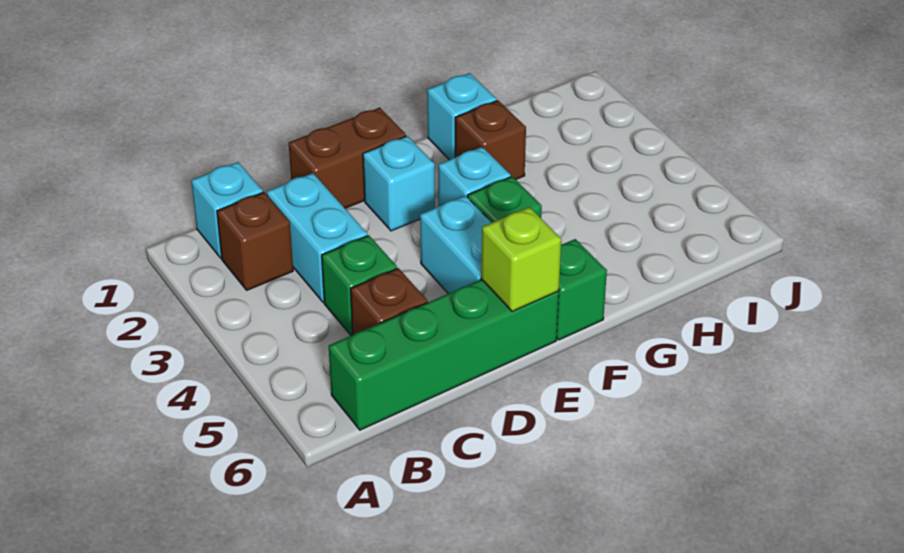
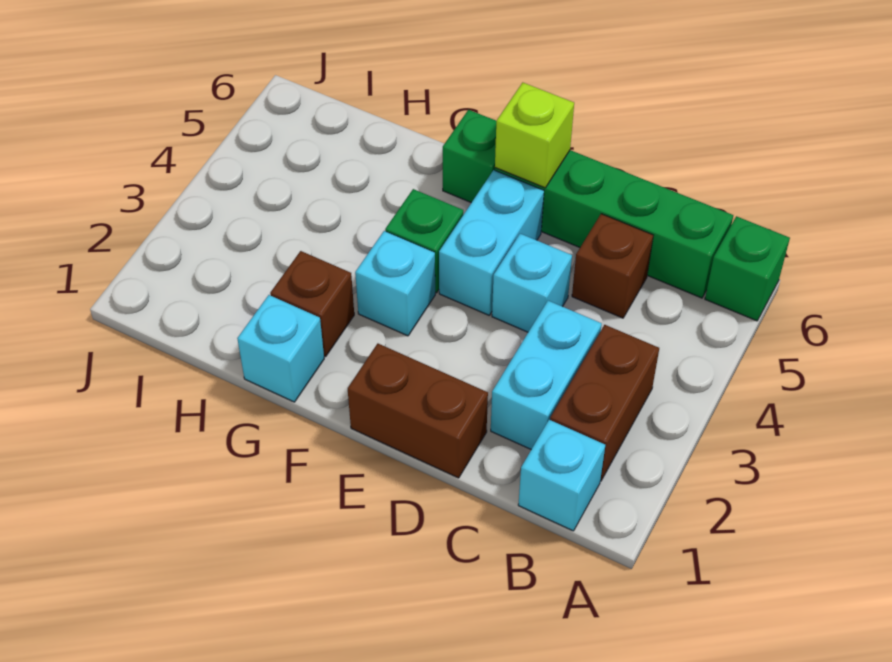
brown 1x1 brick [217,192,293,290] -> brown 1x2 brick [550,325,659,481]
green 1x1 brick [322,235,397,335] -> green 1x1 brick moved to [705,216,790,321]
cyan 1x1 brick [363,136,435,231] -> cyan 1x1 brick moved to [492,234,572,332]

